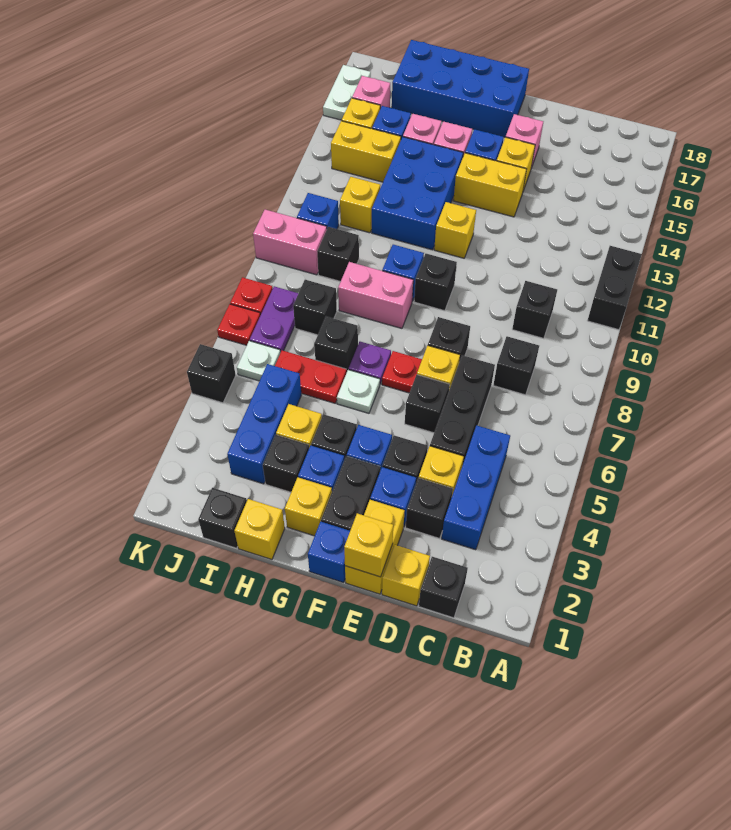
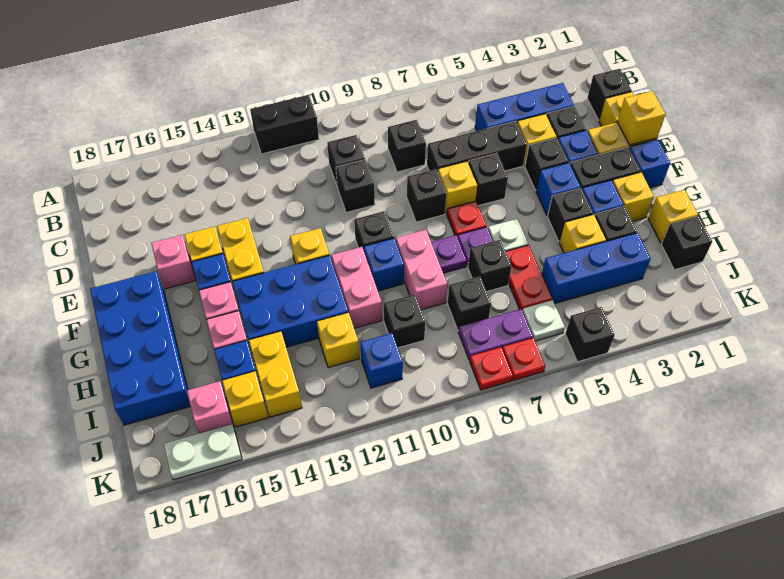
none -> black 1x1 brick [336,160,375,213]
none -> purple 1x1 plate [431,235,467,273]
pink 1x2 brick [253,210,327,275] -> pink 1x2 brick moved to [331,247,382,328]

